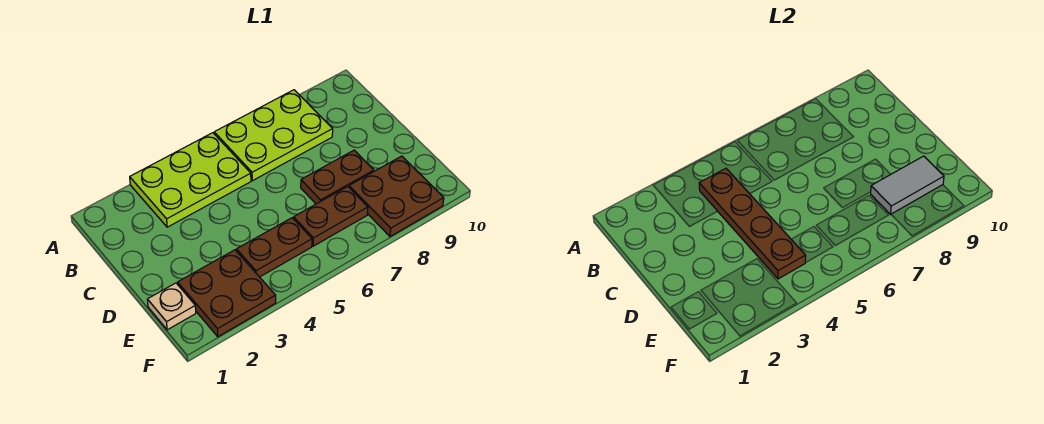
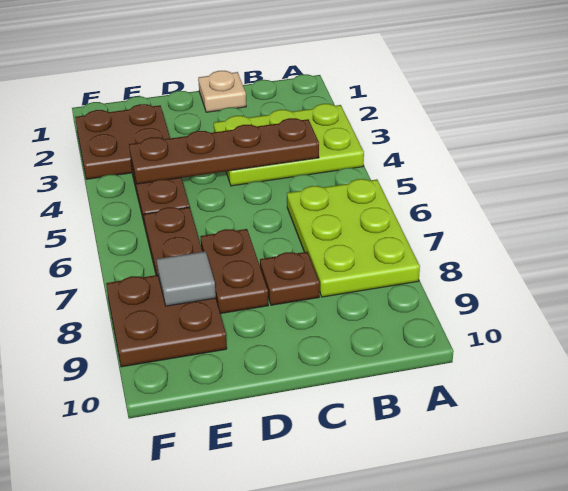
lime 2x3 plate [130,133,251,227] -> lime 2x3 plate turned to [214,104,364,186]
none -> brown 1x1 plate [260,252,319,305]
tan 1x1 plate [147,283,196,330] -> tan 1x1 plate moved to [198,71,246,112]
grey 1x2 tile [871,156,944,214] -> grey 1x1 tile [157,251,216,306]

